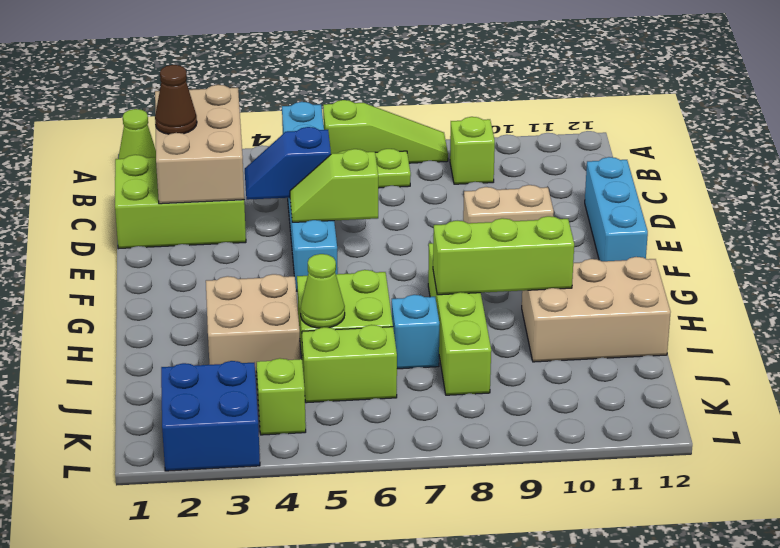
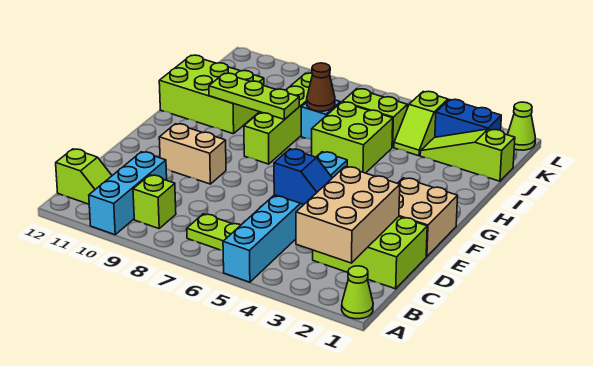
lime 1x3 slope [323,100,448,163] -> lime 1x3 slope moved to [420,129,515,181]
brown 1x1 cone [155,65,197,134] -> brown 1x1 cone moved to [307,63,335,111]
cyan 1x3 brick [585,157,648,261] -> cyan 1x3 brick moved to [89,152,167,235]
lime 1x2 slope [290,149,378,222] -> lime 1x2 slope moved to [56,149,112,204]
tan 2x2 brick [206,274,300,376] -> tan 2x2 brick moved to [398,178,458,257]
lime 1x3 brick [433,216,574,295] -> lime 1x3 plate [209,73,299,120]
tan 2x3 brick [522,257,671,362] -> lime 2x3 brick [159,55,264,134]
lime 1x1 cone [300,254,345,328] -> lime 1x1 cone moved to [508,102,535,150]
blue 2x2 brick [161,361,260,471] -> blue 1x2 brick [435,99,501,137]

